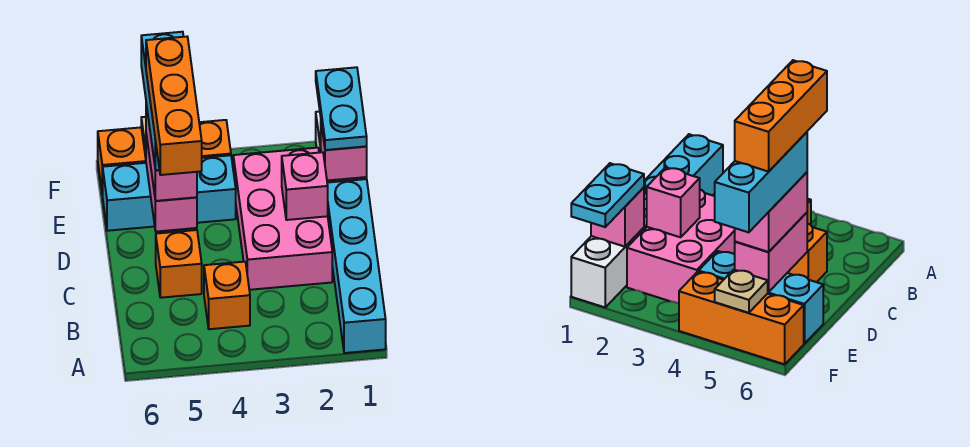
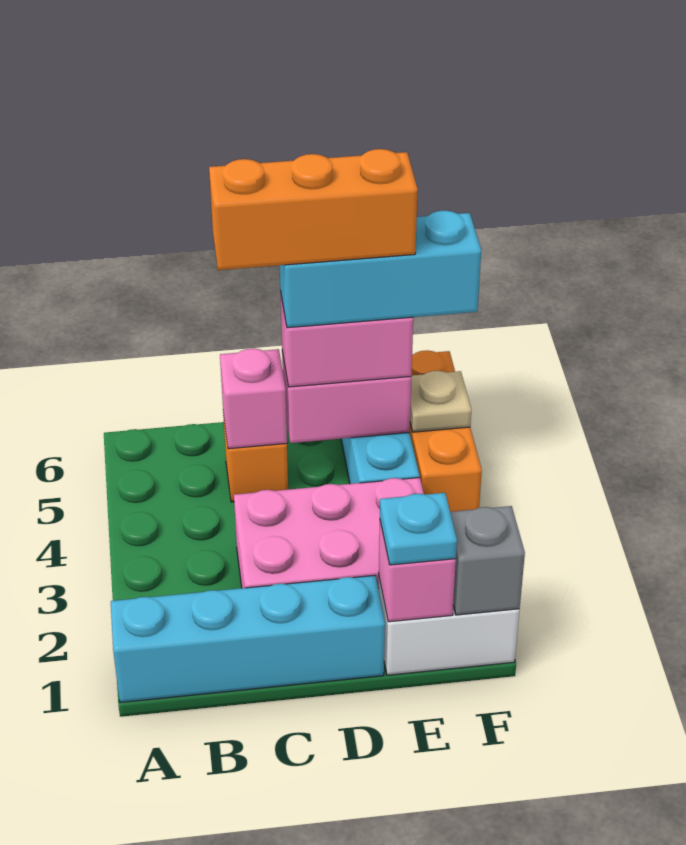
orange 1x1 brick [204,262,250,329] -> none
pink 1x1 brick [282,152,328,220] -> pink 1x1 brick moved to [220,348,287,449]
cyan 1x2 plate [316,67,367,150] -> cyan 1x1 plate [380,493,457,565]
none -> grey 1x1 brick [450,506,525,615]

